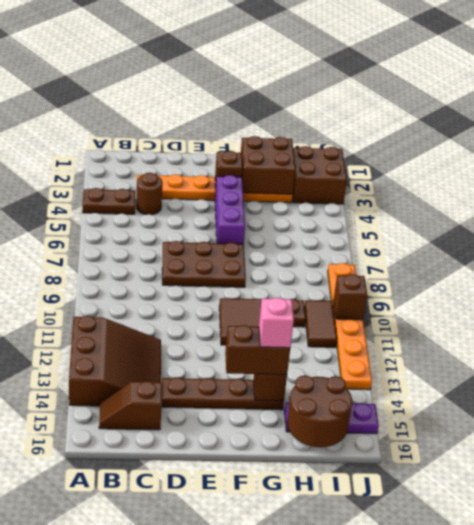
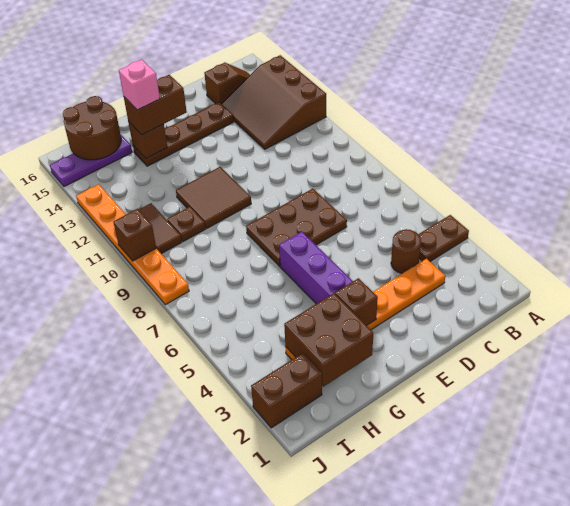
brown 2x2 brick [292,146,347,204] -> brown 1x2 brick [251,353,322,428]

